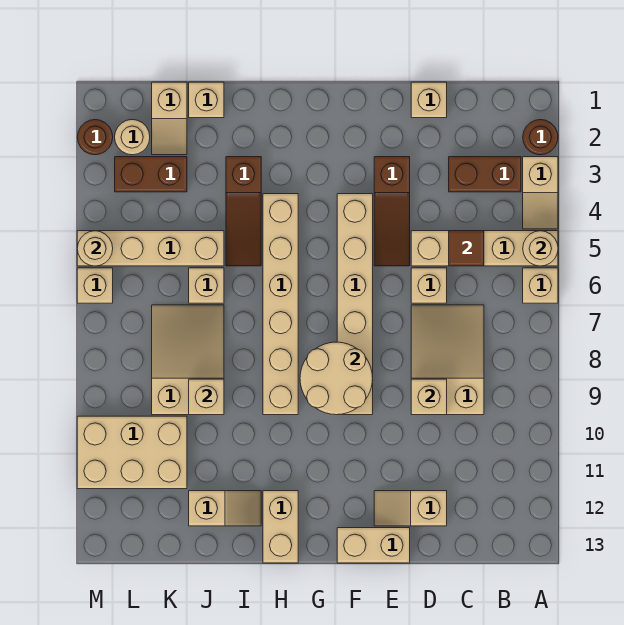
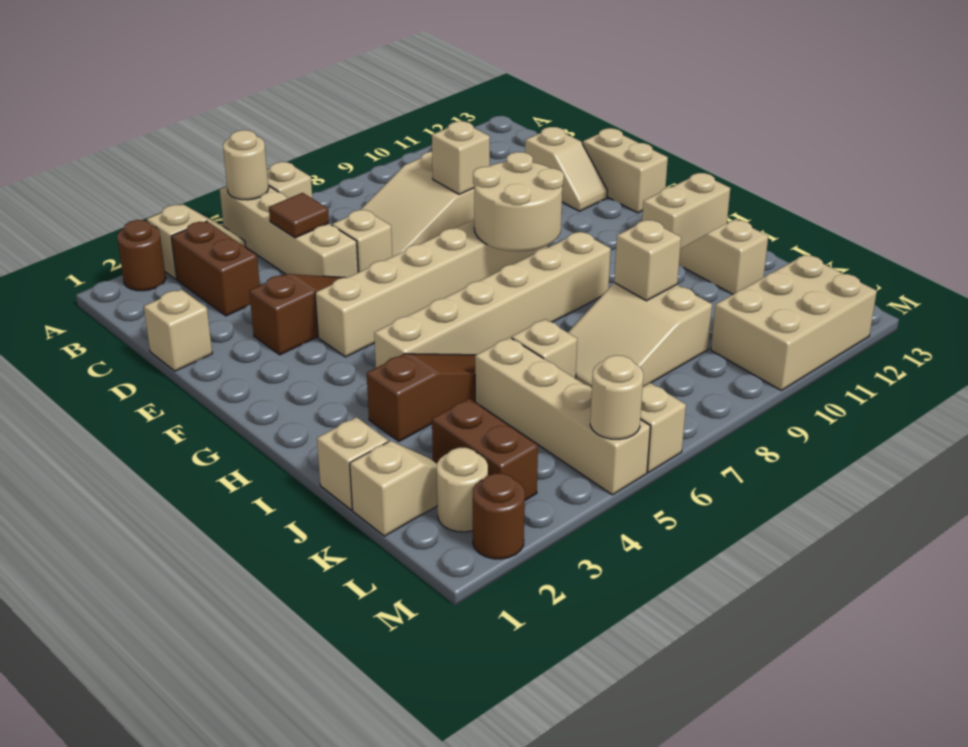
tan 2x3 brick [77,416,187,489] -> tan 2x3 brick turned to [711,255,877,390]

